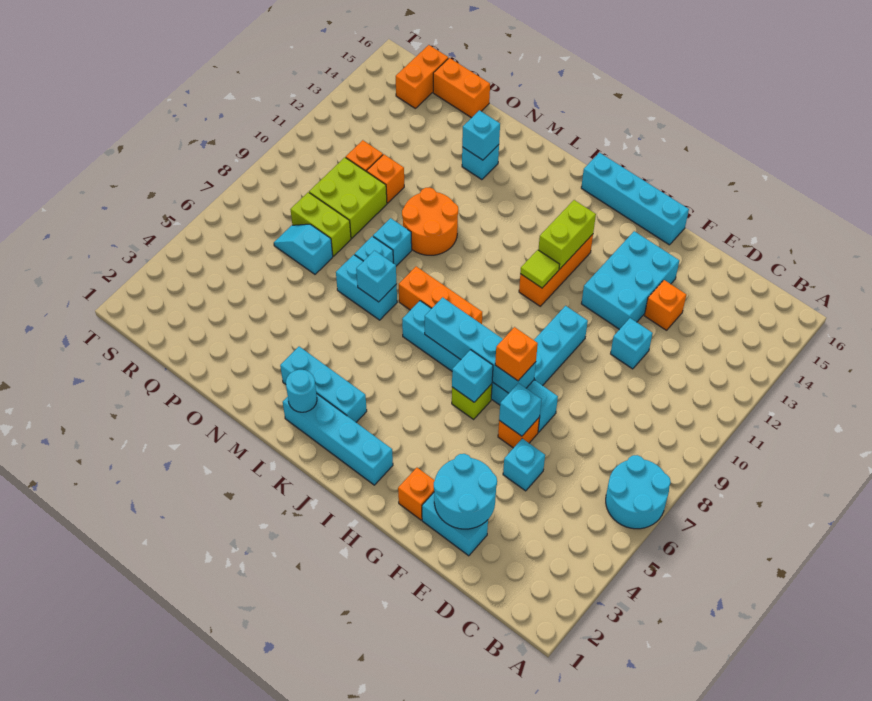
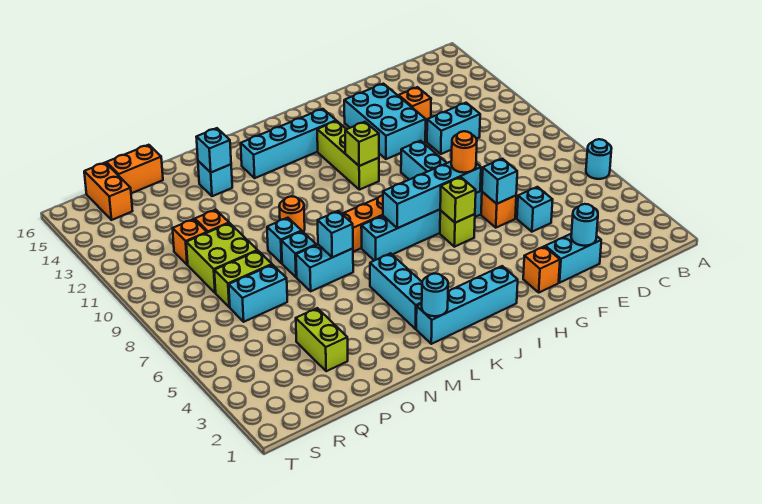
cyan 2x2 round brick [606,455,671,529] -> cyan 1x1 round brick [586,139,612,179]
cyan 2x2 round brick [434,454,497,529] -> cyan 1x1 round brick [571,204,598,246]
cyan 1x1 brick [611,318,653,369] -> cyan 1x2 brick [427,103,480,154]
orange 1x1 brick [495,327,538,381] -> orange 1x1 round brick [451,131,477,173]
cyan 1x4 brick [581,153,689,245] -> cyan 1x4 brick moved to [241,109,336,178]
cyan 1x1 brick [452,350,493,402] -> lime 1x1 brick [440,177,476,223]
orange 1x3 brick [519,234,593,306] -> lime 1x3 brick [317,121,379,190]
lime 1x1 tile [520,250,559,288] -> lime 1x1 brick [345,122,379,166]
lime 1x2 brick [538,200,596,269] -> lime 1x2 brick moved to [296,308,348,371]
cyan 1x3 brick [280,347,367,422] -> cyan 1x3 brick turned to [370,253,422,329]
orange 2x2 round brick [402,187,458,255] -> orange 1x1 round brick [279,196,305,232]
cyan 1x2 slope [274,224,333,274] -> cyan 1x2 brick [229,265,287,322]

